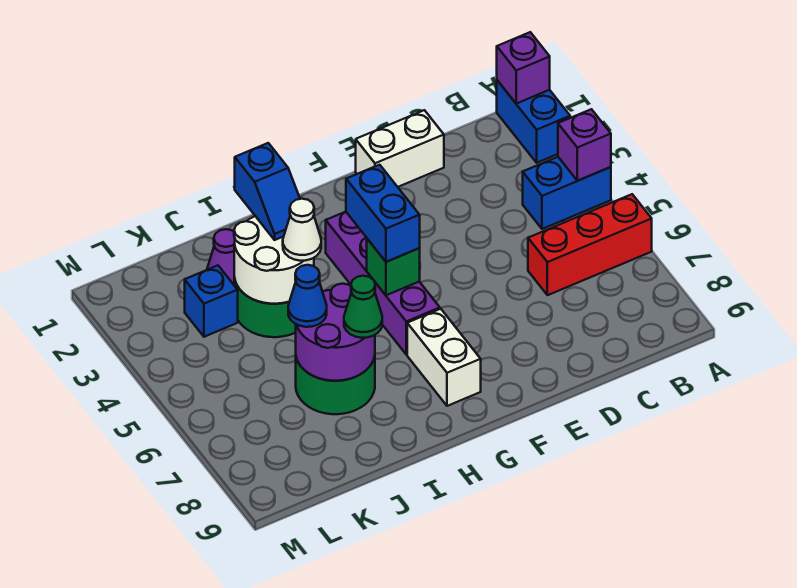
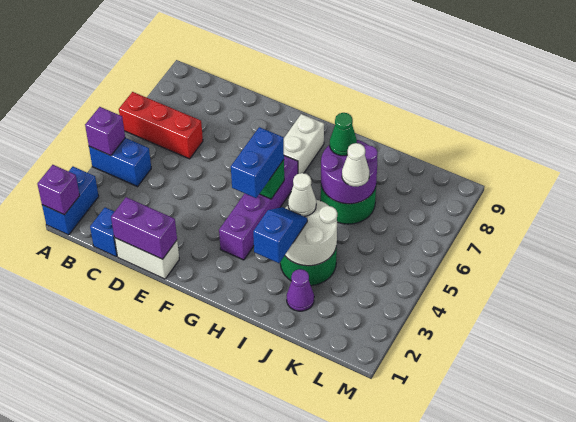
none -> purple 1x2 brick [111,197,177,259]
blue 1x1 cone [288,265,327,327] -> white 1x1 cone [342,143,369,186]
blue 1x1 brick [185,266,238,337] -> blue 1x1 brick moved to [90,207,117,257]

